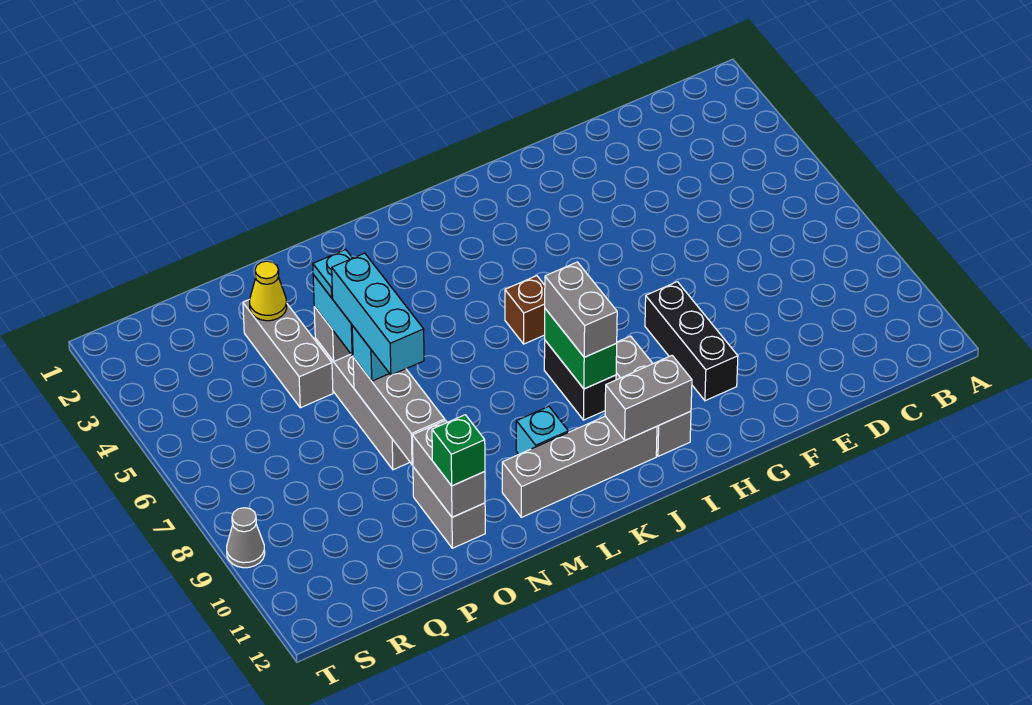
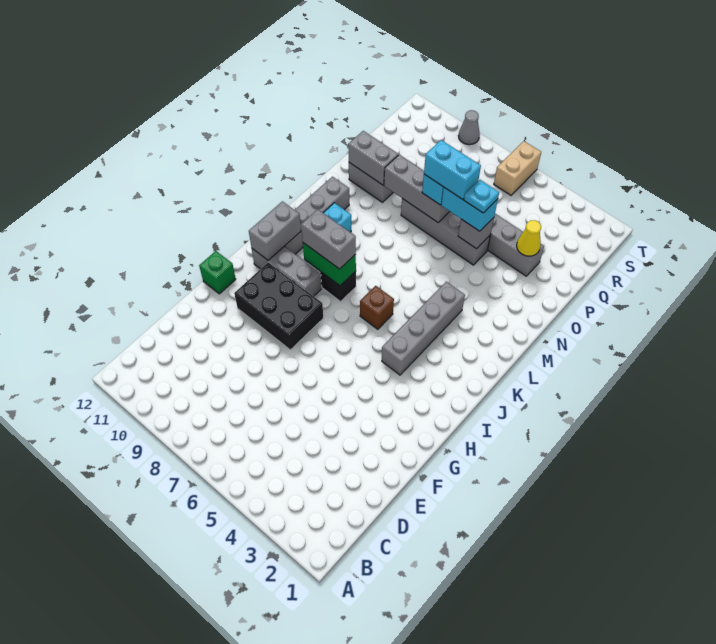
black 1x3 brick [645,282,738,401] -> black 2x3 brick [234,262,323,350]
none -> grey 1x4 brick [382,282,465,375]
cyan 1x3 brick [332,253,424,375] -> cyan 1x2 brick [424,140,481,199]
green 1x1 brick [432,415,485,486] -> green 1x1 brick moved to [199,251,236,294]
none -> tan 1x2 brick [494,141,541,195]

